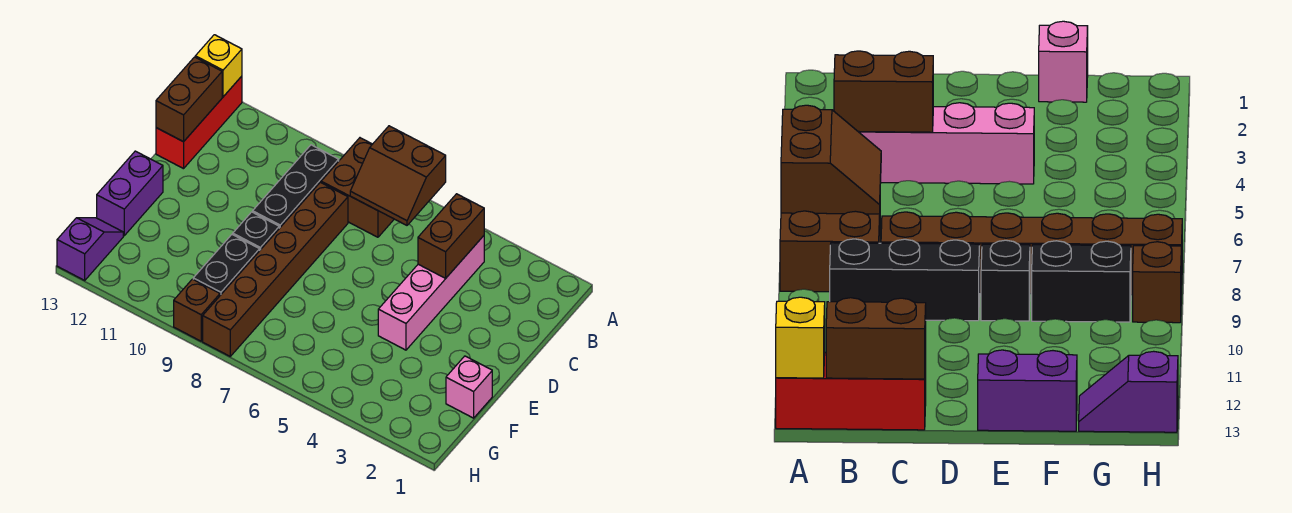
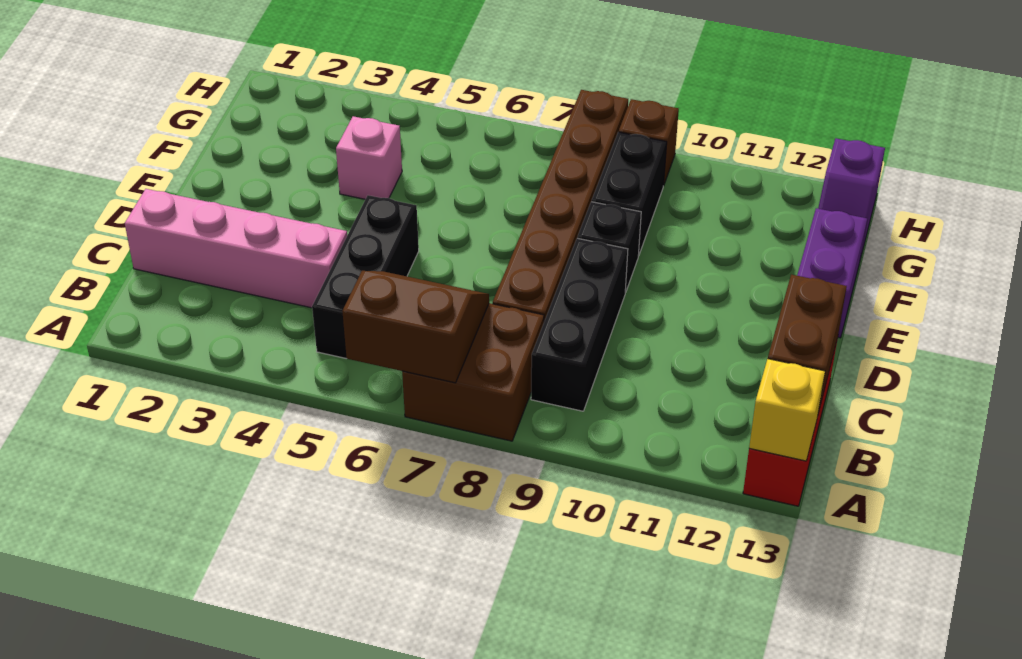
pink 1x4 brick [378,236,484,350] -> pink 1x4 brick turned to [125,189,347,308]
brown 1x2 brick [418,194,484,278] -> none
none -> black 1x3 brick [312,195,419,359]
pink 1x1 brick [446,356,492,418] -> pink 1x1 brick moved to [336,116,402,199]

